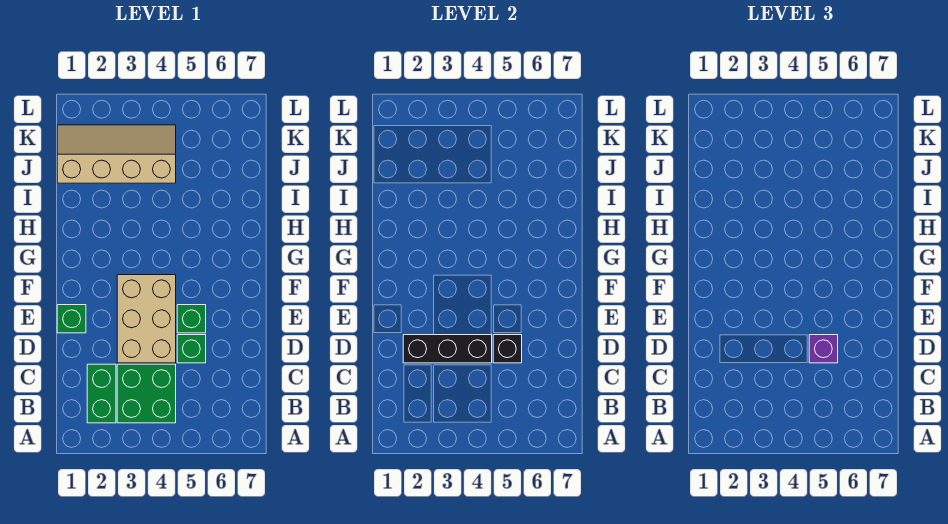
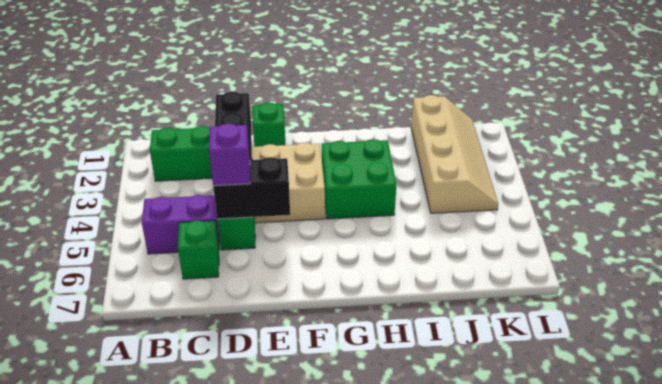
green 2x2 brick [117,364,176,423] -> green 2x2 brick moved to [322,139,396,219]
none -> purple 1x2 brick [142,195,219,254]
black 1x1 brick [493,335,522,363] -> black 1x2 brick [213,157,290,219]
green 1x1 brick [177,305,206,333] -> green 1x1 brick moved to [178,220,219,279]

